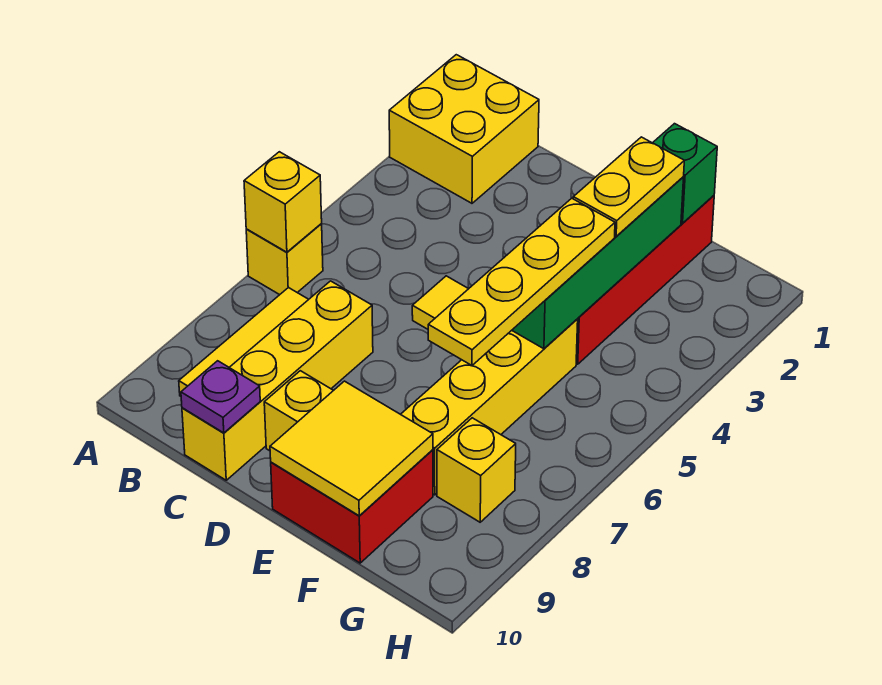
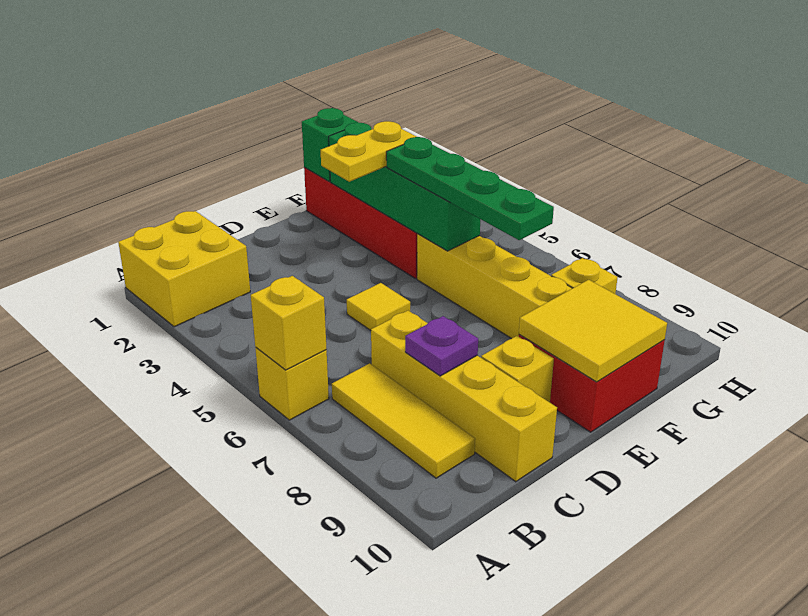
purple 1x1 plate [181,361,260,433] -> purple 1x1 plate moved to [405,316,478,376]
yellow 1x2 plate [573,137,684,236] -> yellow 1x2 plate turned to [321,121,417,182]
yellow 1x4 plate [428,198,615,366] -> green 1x4 plate [386,137,554,240]

